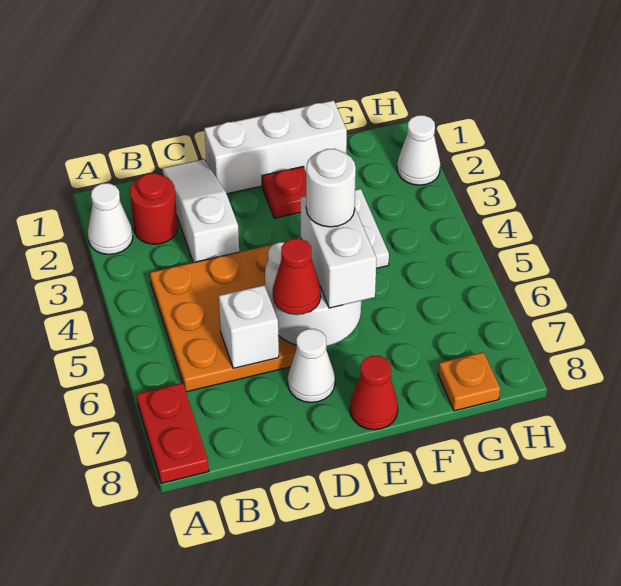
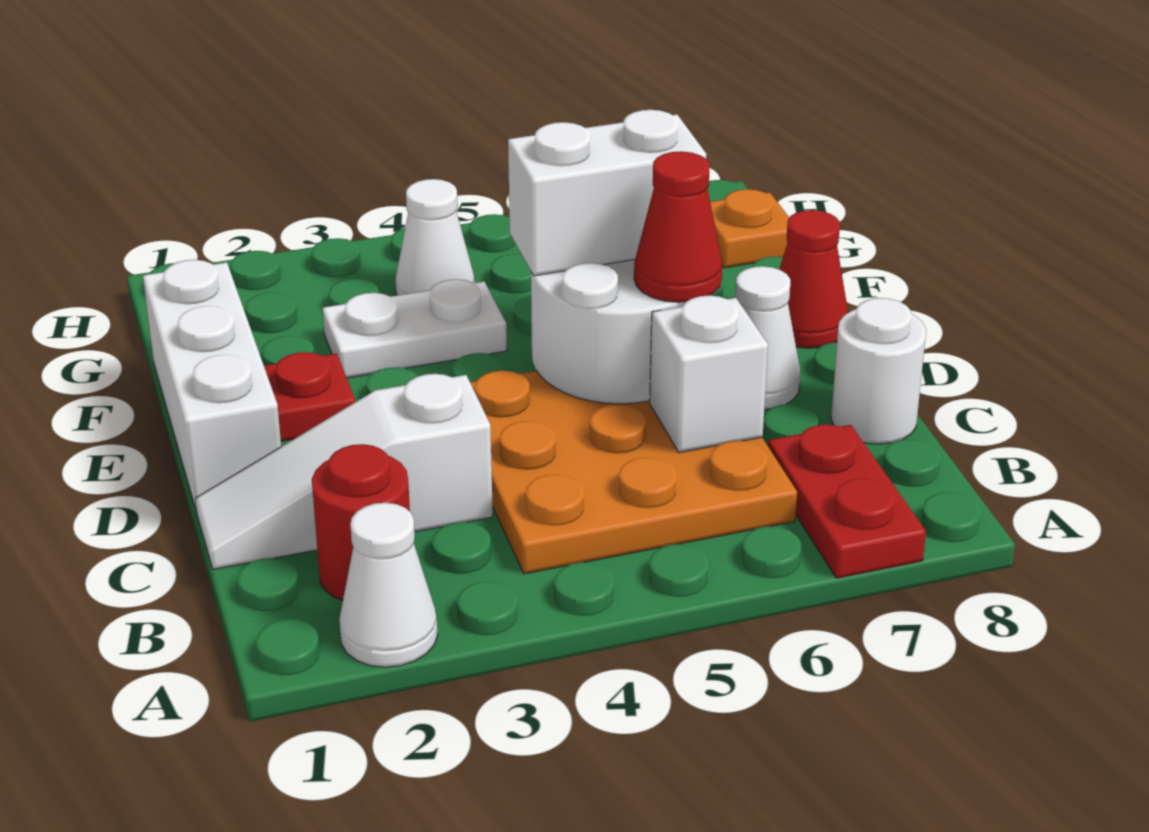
red 1x2 plate [136,383,209,483] -> red 1x2 plate turned to [768,424,926,578]
white 1x1 round brick [306,149,356,227] -> white 1x1 round brick moved to [831,298,926,444]
white 1x1 cone [397,115,440,185] -> white 1x1 cone moved to [395,179,475,295]

